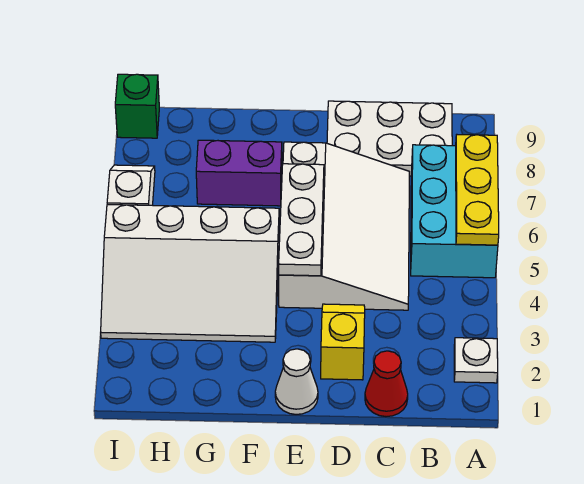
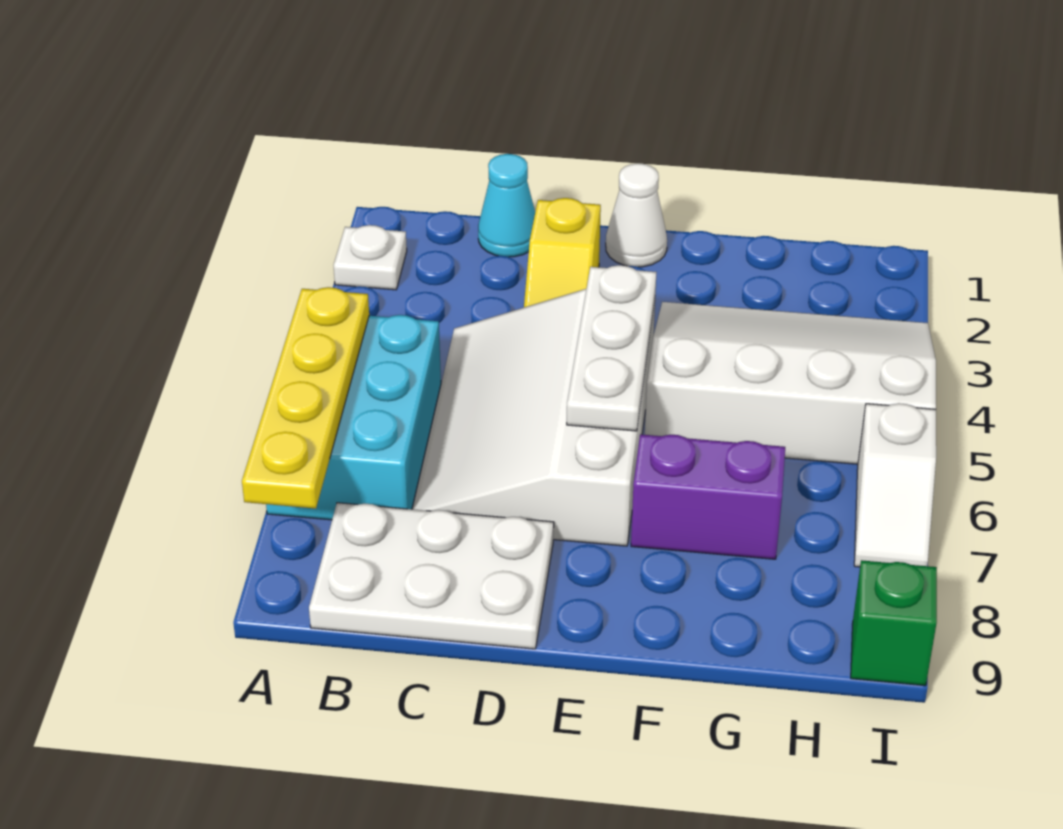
yellow 1x3 plate [456,135,499,245] -> yellow 1x4 plate [242,287,369,509]
red 1x1 cone [365,351,408,417] -> cyan 1x1 cone [478,154,535,257]

